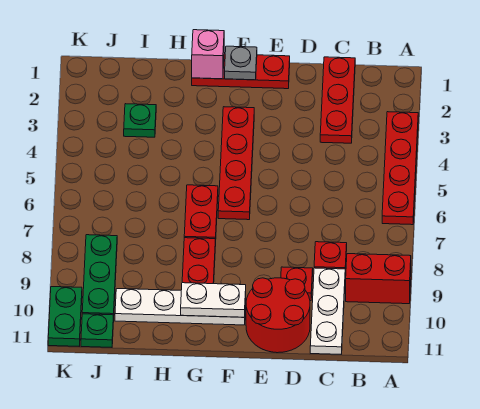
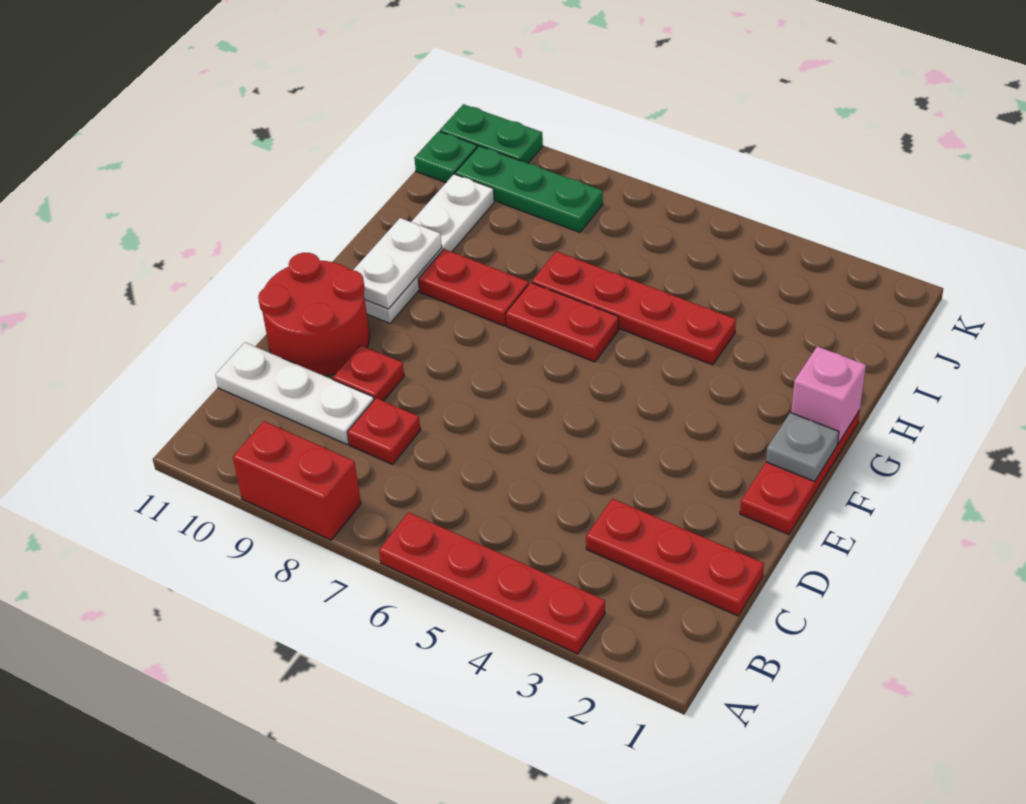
red 1x2 brick [346,254,411,304] -> red 1x2 brick turned to [233,421,361,540]
red 1x4 plate [218,107,254,220] -> red 1x4 plate moved to [532,251,736,365]
green 1x1 plate [124,104,156,137] -> none

